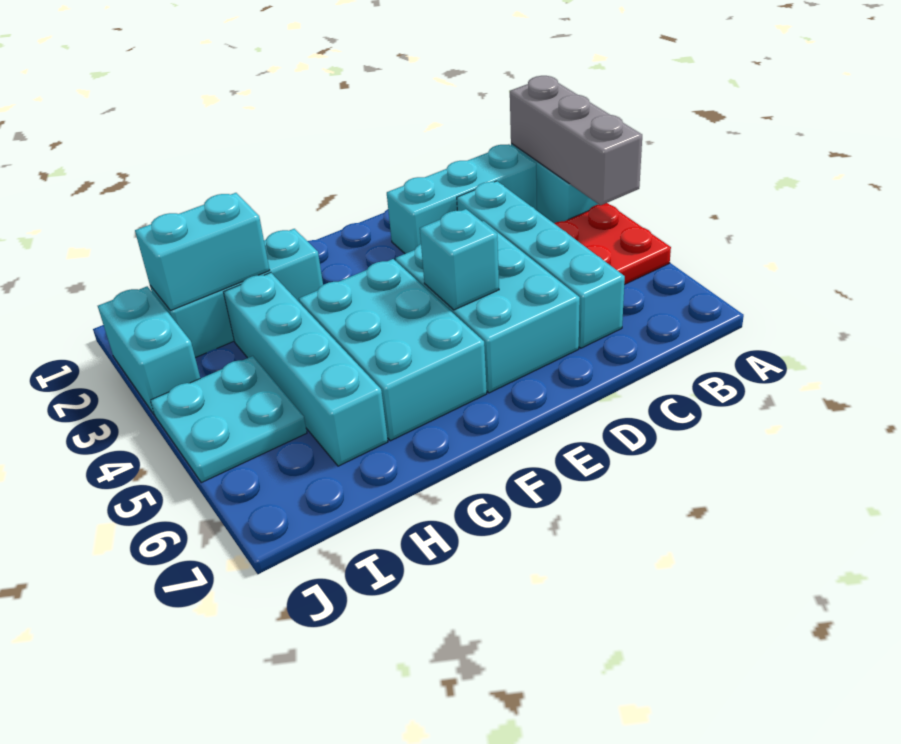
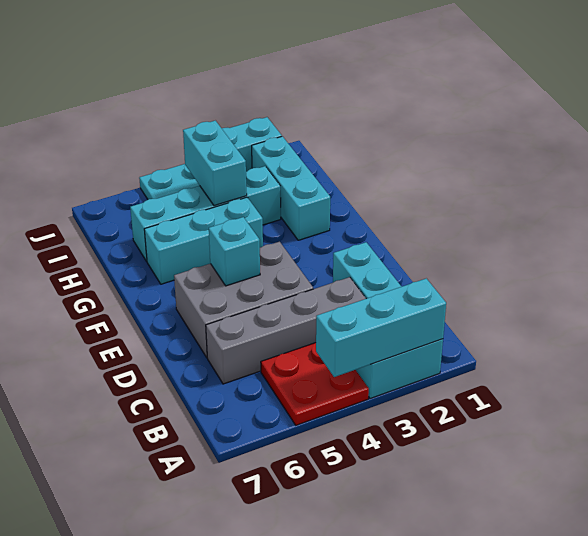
grey 1x3 brick [510,76,642,205] -> cyan 1x3 brick [316,278,446,377]
cyan 1x4 brick [457,181,625,348] -> grey 1x4 brick [206,277,366,384]
cyan 2x3 brick [396,221,580,393] -> grey 2x3 brick [174,242,313,357]
cyan 2x3 brick [299,259,487,441] -> cyan 1x3 brick [144,197,263,284]
cyan 1x2 brick [135,193,270,311] -> cyan 1x2 brick moved to [183,121,247,206]

